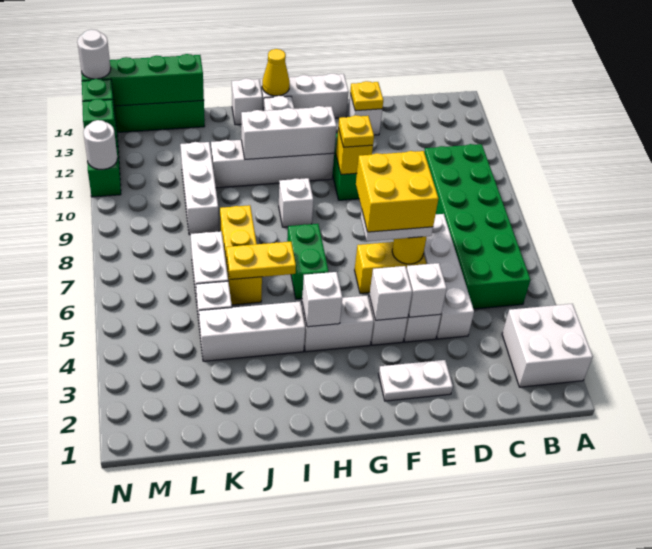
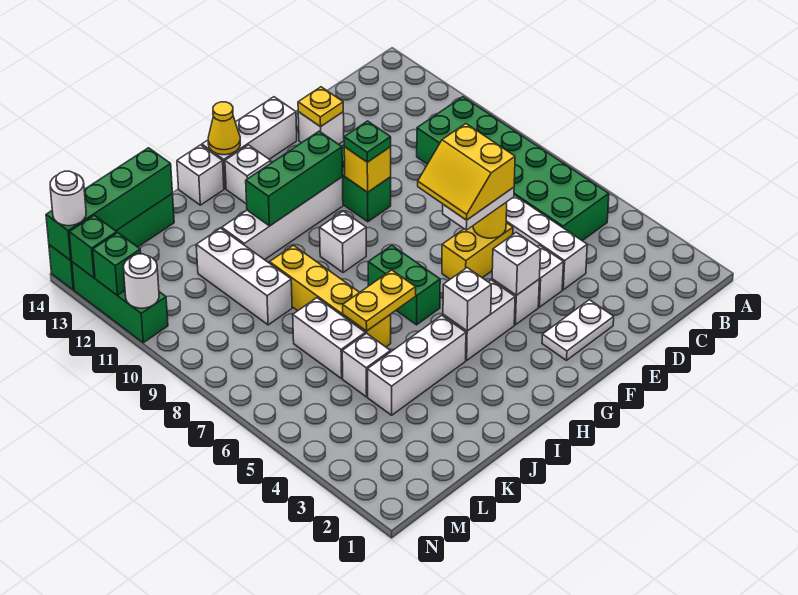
white 2x2 brick [502,304,593,387] -> none
white 1x1 brick [406,263,447,317] -> none
yellow 2x2 brick [356,151,438,232] -> yellow 2x2 slope [418,124,515,220]
yellow 1x1 plate [338,115,374,147] -> green 1x1 plate [344,121,391,162]
white 1x3 brick [241,106,337,159] -> green 1x3 brick [246,131,342,226]
yellow 1x3 brick [220,205,262,305] -> yellow 1x4 brick [270,245,391,347]

